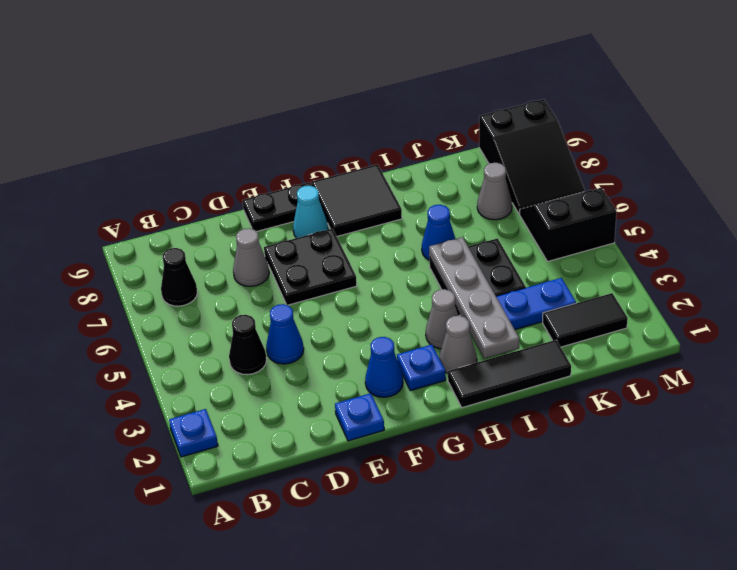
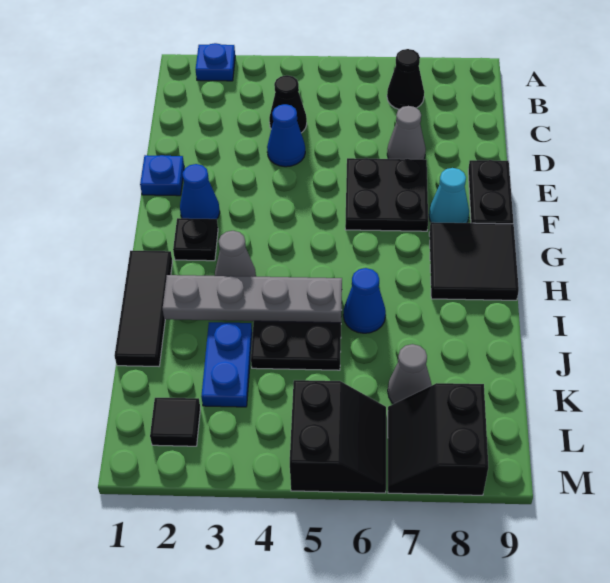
blue 1x1 plate [397,345,446,391] -> black 1x1 plate [173,218,218,261]
grey 1x1 cone [439,316,477,373] -> none
black 1x2 tile [543,293,628,347] -> black 1x1 tile [150,398,200,446]
black 2x3 slope [479,99,585,214] -> black 2x2 slope [388,383,488,495]

